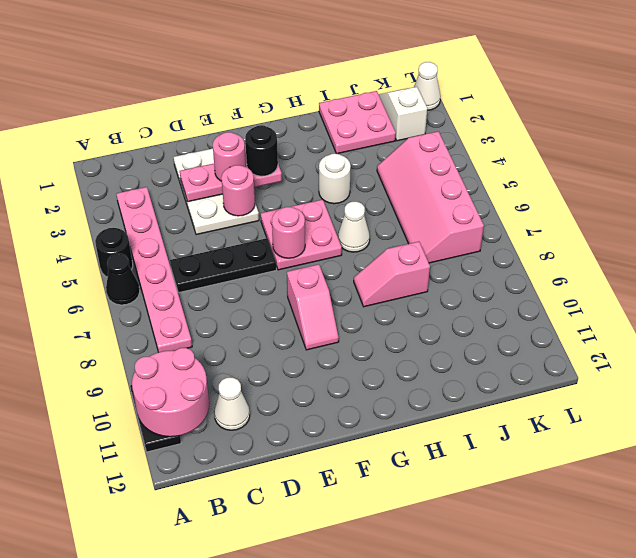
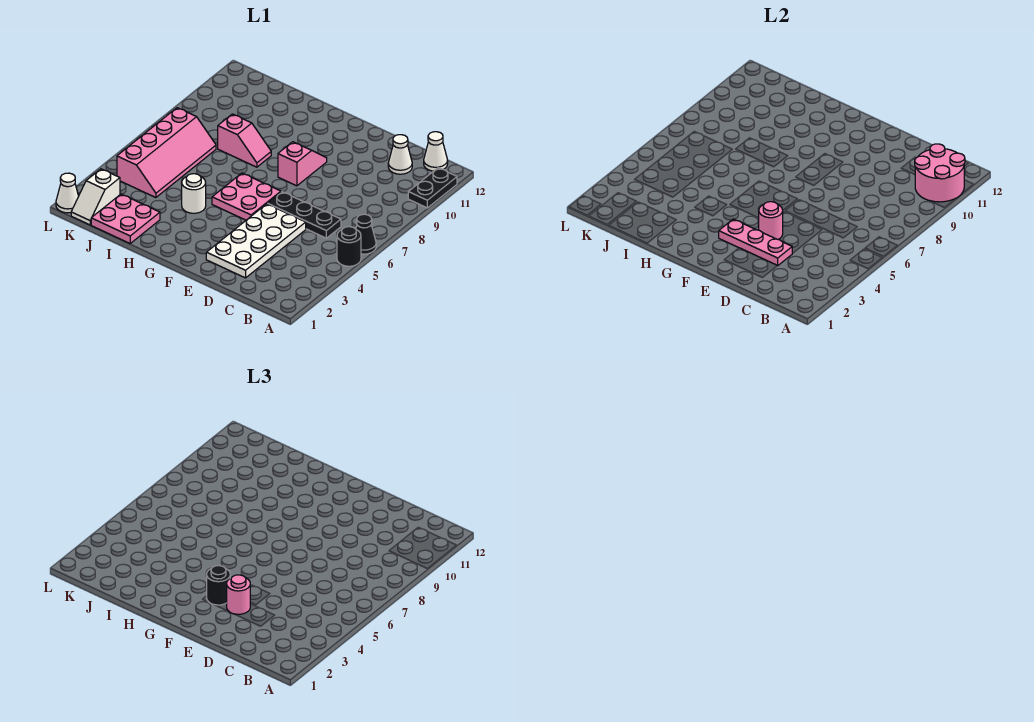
pink 1x6 plate [116,187,192,352] -> none
white 2x3 plate [174,149,259,235] -> white 2x4 plate [206,204,306,278]
pink 1x1 round brick [272,207,305,258] -> none
white 1x1 cone [338,202,370,252] -> white 1x1 cone moved to [424,132,448,171]

